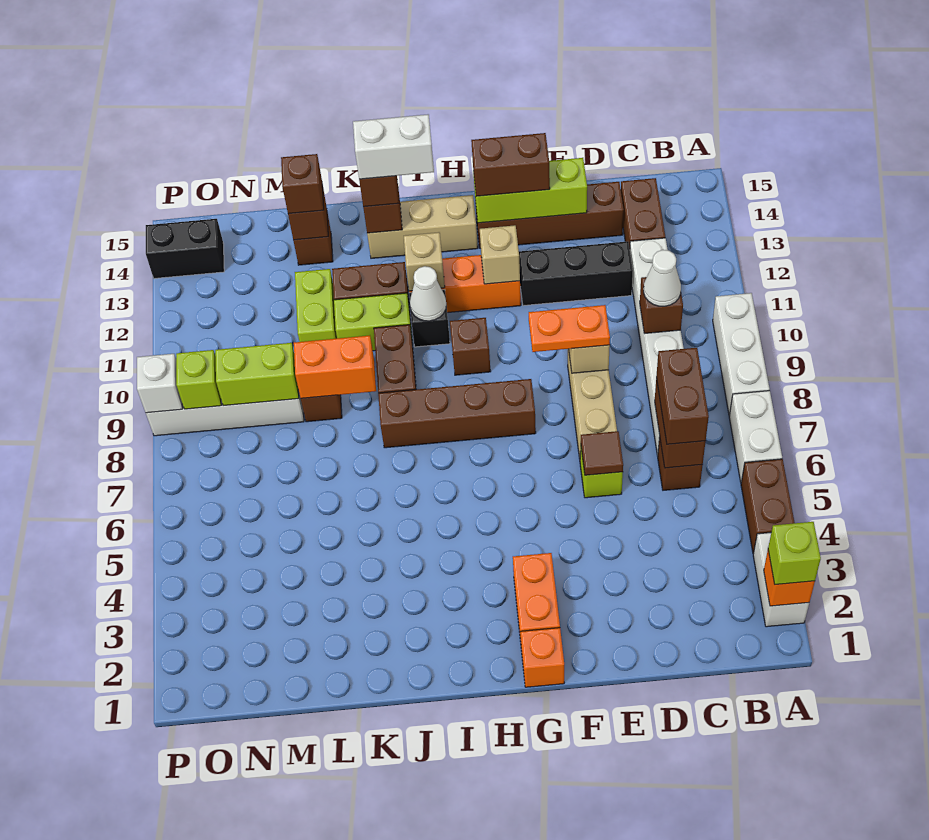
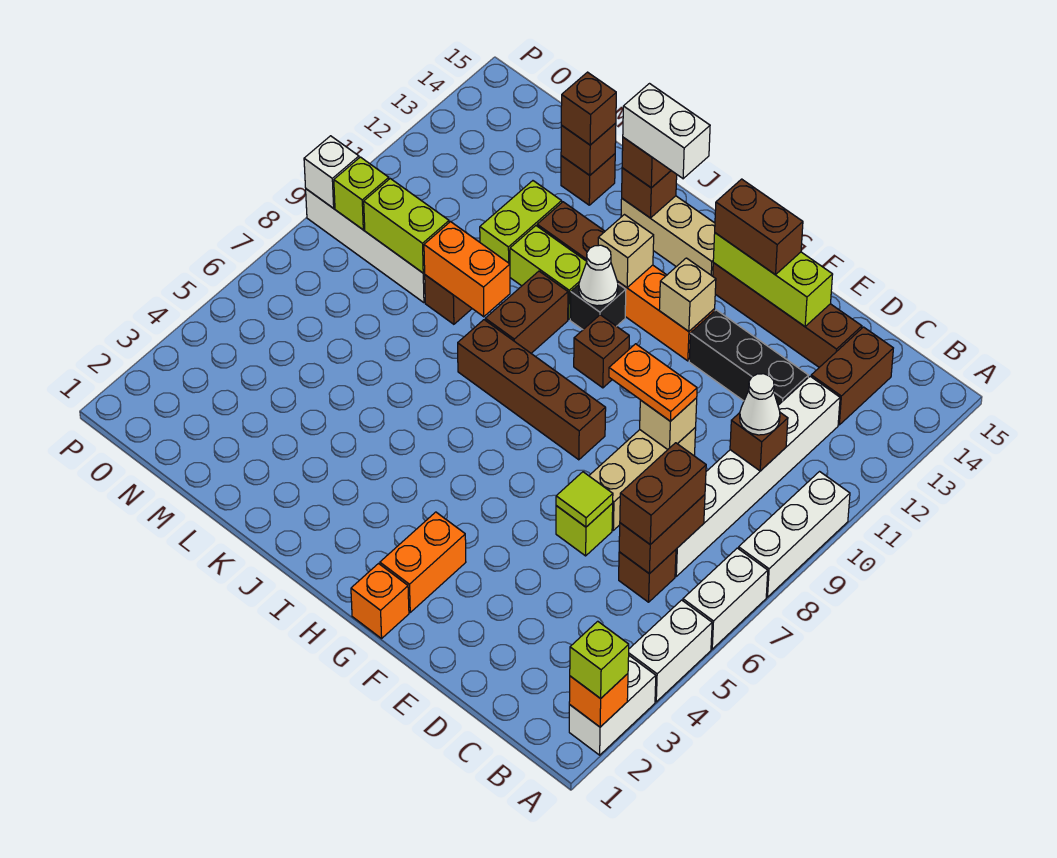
brown 1x2 brick [741,459,795,553] -> white 1x2 brick [629,600,712,702]
brown 1x1 tile [581,431,623,475] -> lime 1x1 tile [556,472,613,527]
black 1x2 brick [146,219,224,279] -> none

